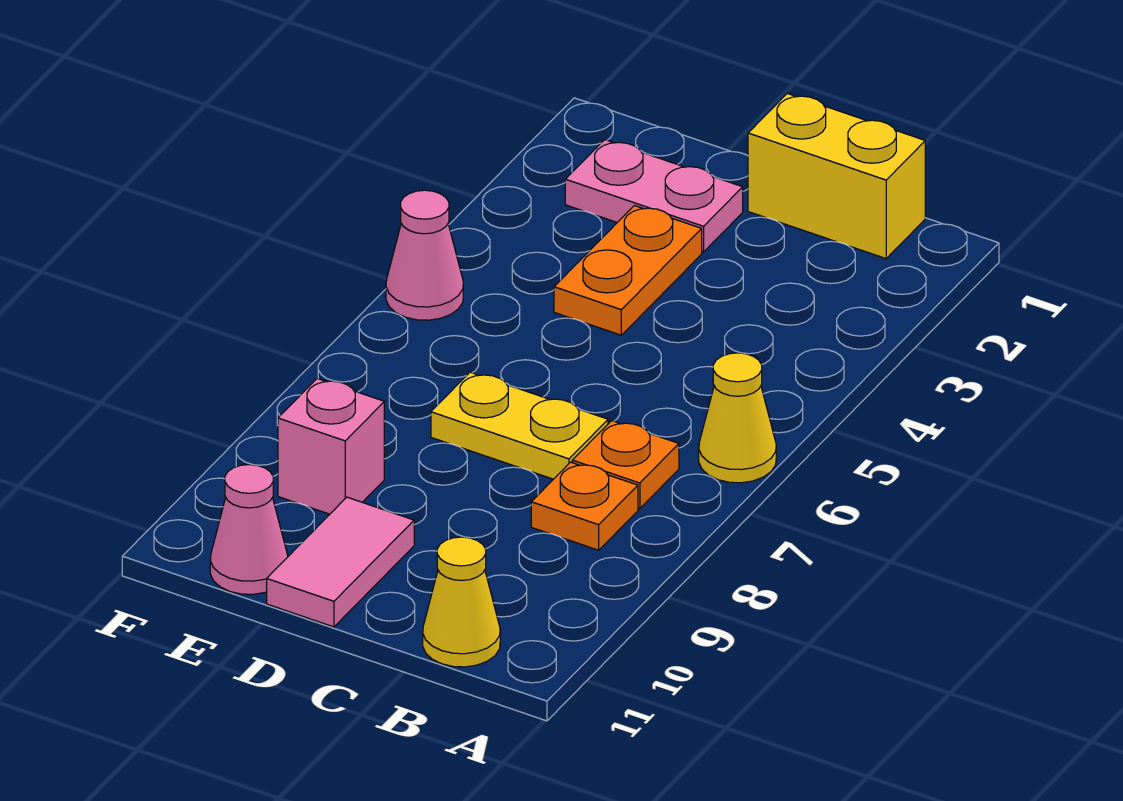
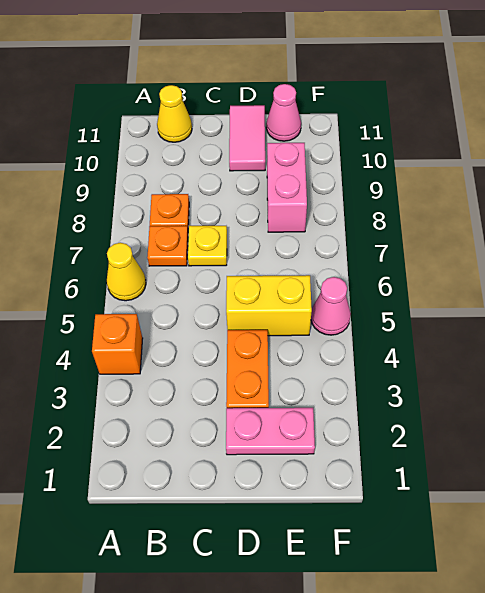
none -> orange 1x1 brick [92,314,143,374]
yellow 1x2 brick [748,93,925,259] -> yellow 1x2 brick moved to [226,275,312,336]
yellow 1x2 plate [431,372,608,479] -> yellow 1x1 plate [188,226,227,266]
pink 1x1 brick [278,378,384,514] -> pink 1x2 brick [267,143,307,232]

